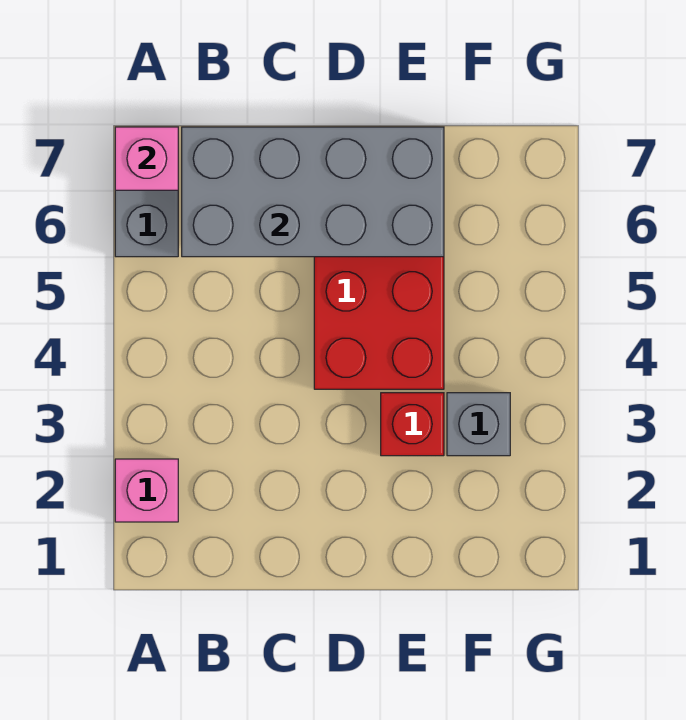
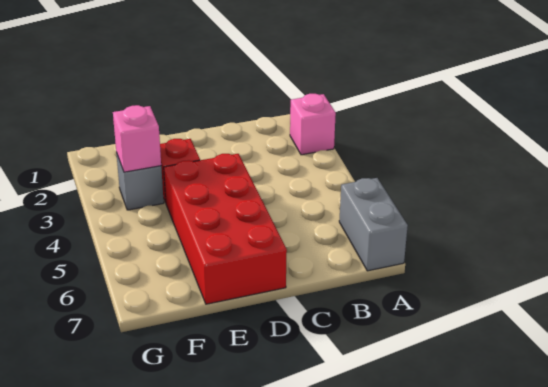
pink 1x1 brick [115,127,178,190] -> pink 1x1 brick moved to [113,105,161,172]
grey 2x4 brick [182,127,444,257] -> none

